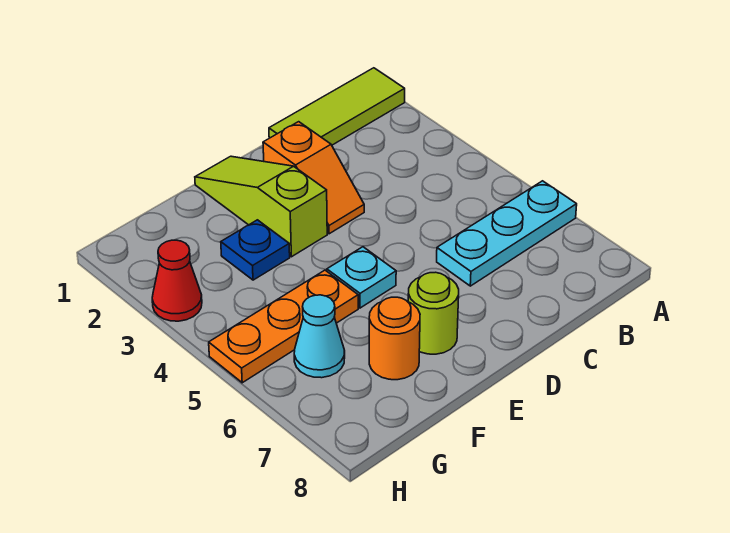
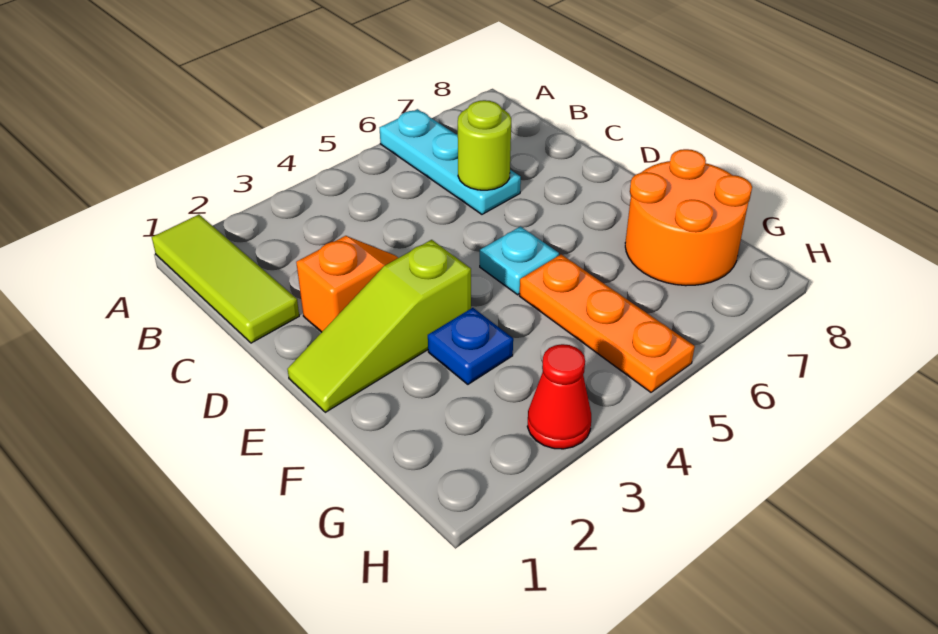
lime 1x1 round brick [408,272,459,354] -> lime 1x1 round brick moved to [457,100,511,190]
orange 1x1 round brick [369,297,420,380] -> orange 2x2 round brick [625,149,752,286]
cyan 1x1 cone [294,295,345,378] -> none

